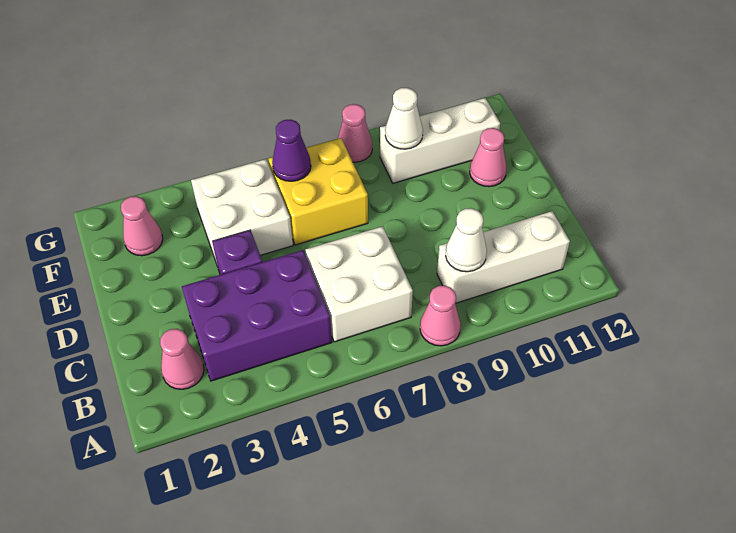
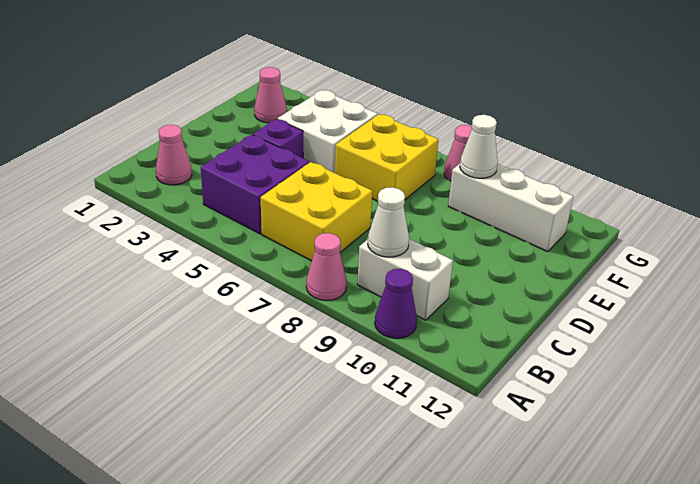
purple 2x3 brick [182,250,332,381] -> purple 2x2 brick [201,135,309,234]
white 2x2 brick [305,226,413,342] -> yellow 2x2 brick [261,162,372,261]
white 1x3 brick [437,211,570,303] -> white 1x2 brick [357,239,453,320]
pink 1x1 cone [470,128,507,187] -> none
purple 1x1 cone [272,120,311,181] -> purple 1x1 cone moved to [375,269,417,338]

